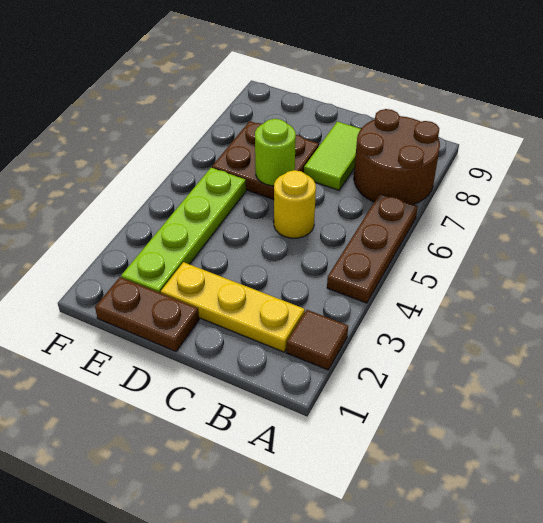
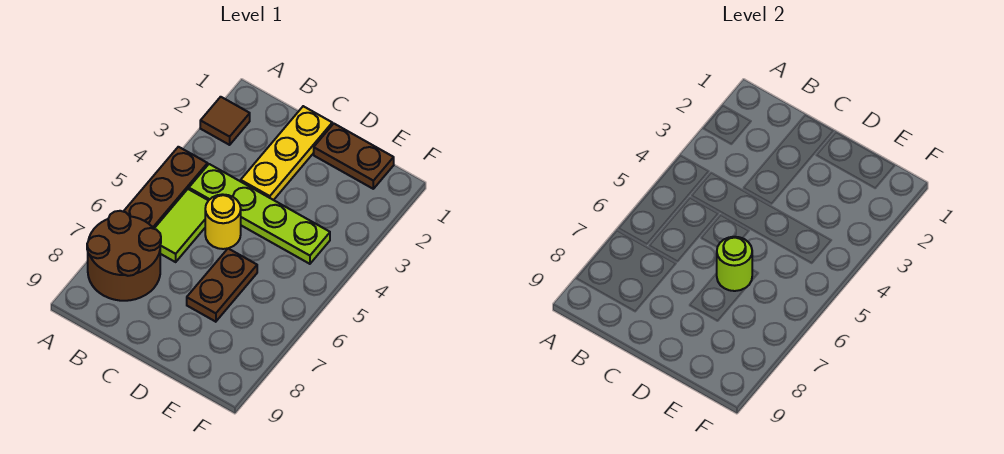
yellow 1x3 plate [161,262,305,352] -> yellow 1x3 plate turned to [241,106,332,200]
lime 1x2 tile [304,122,361,190] -> lime 1x2 tile moved to [154,189,209,262]
brown 2x2 plate [212,121,319,199] -> brown 1x2 plate [187,248,257,322]
lime 1x4 plate [121,168,246,293] -> lime 1x4 plate turned to [189,164,330,264]

